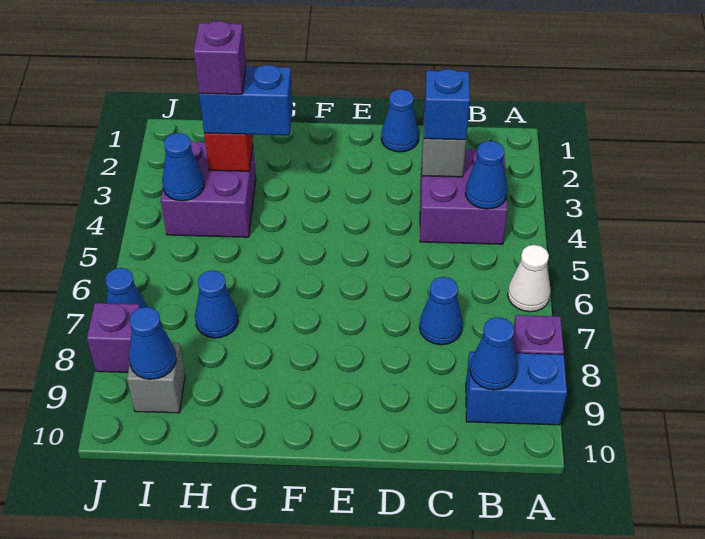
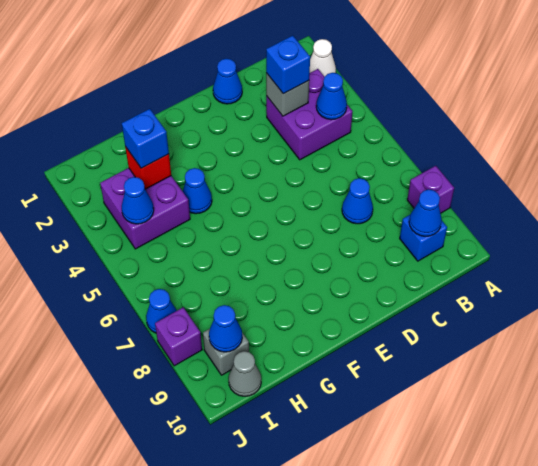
white 1x1 cone [508,245,551,312] -> white 1x1 cone moved to [310,39,336,77]
blue 1x2 brick [466,352,567,425] -> blue 1x1 brick [400,215,447,261]
blue 1x2 brick [199,65,293,135] -> blue 1x1 brick [122,109,169,168]
purple 1x1 brick [194,21,246,94] -> none
blue 1x1 cone [195,271,238,338] -> blue 1x1 cone moved to [183,168,212,214]
none -> grey 1x1 cone [229,351,261,396]

